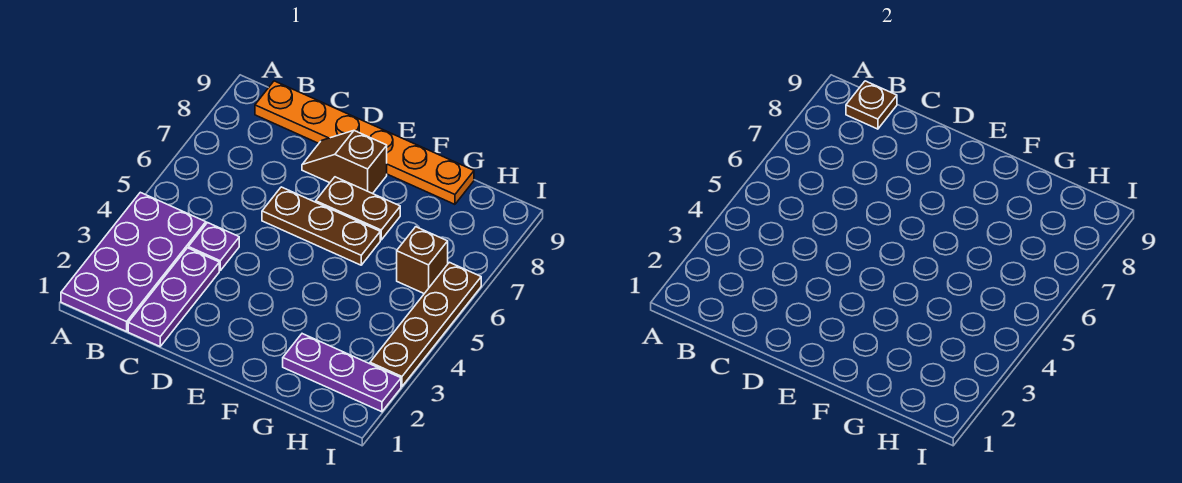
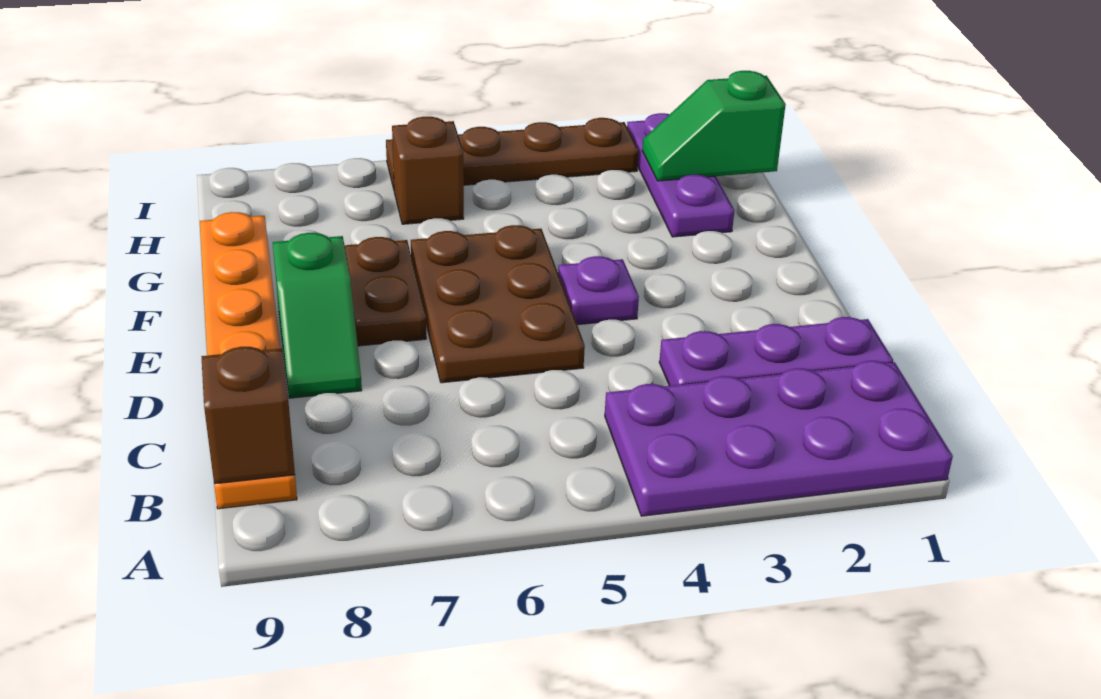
brown 1x1 plate [846,81,897,129] -> brown 1x1 brick [202,347,295,484]
purple 1x1 plate [188,223,239,270] -> purple 1x1 plate moved to [558,256,639,325]
brown 1x3 plate [262,187,380,265] -> brown 2x3 plate [411,225,585,383]
brown 1x2 slope [302,131,387,194] -> green 1x2 slope [273,233,362,398]
none -> green 1x2 slope [642,71,786,181]

